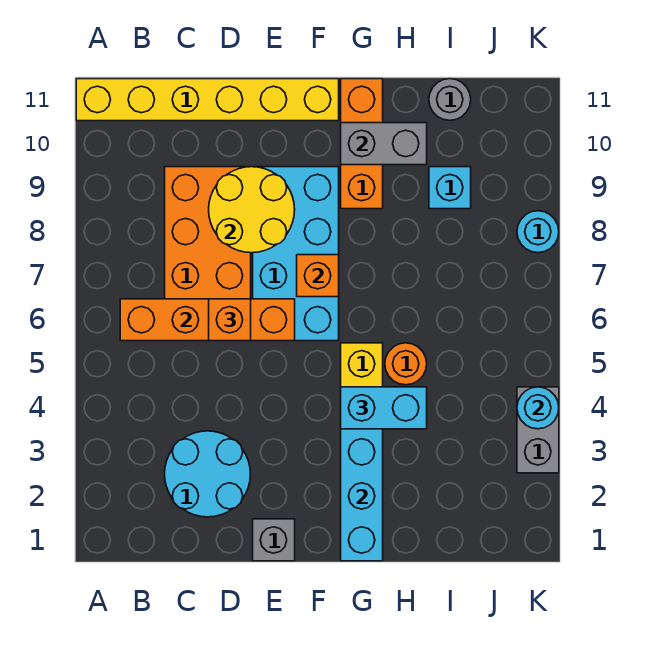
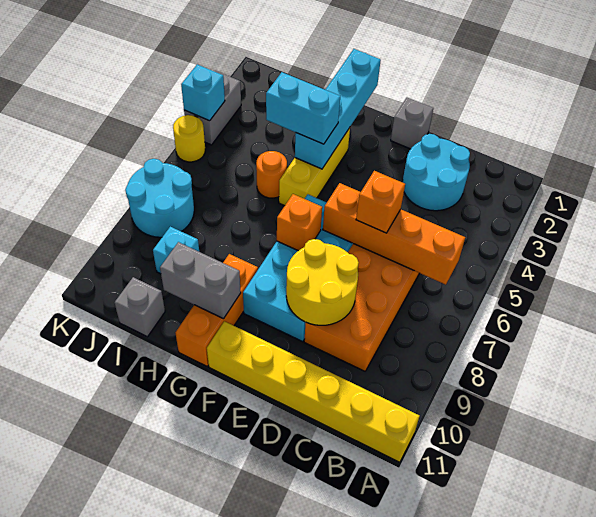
grey 1x1 round brick [429,79,471,120] -> grey 1x1 brick [115,277,165,337]
cyan 1x1 round brick [517,387,559,429] -> cyan 1x1 brick [181,64,225,121]
none -> yellow 1x1 round brick [173,115,205,162]
cyan 1x1 round brick [517,211,559,253] -> cyan 2x2 round brick [125,159,194,237]

